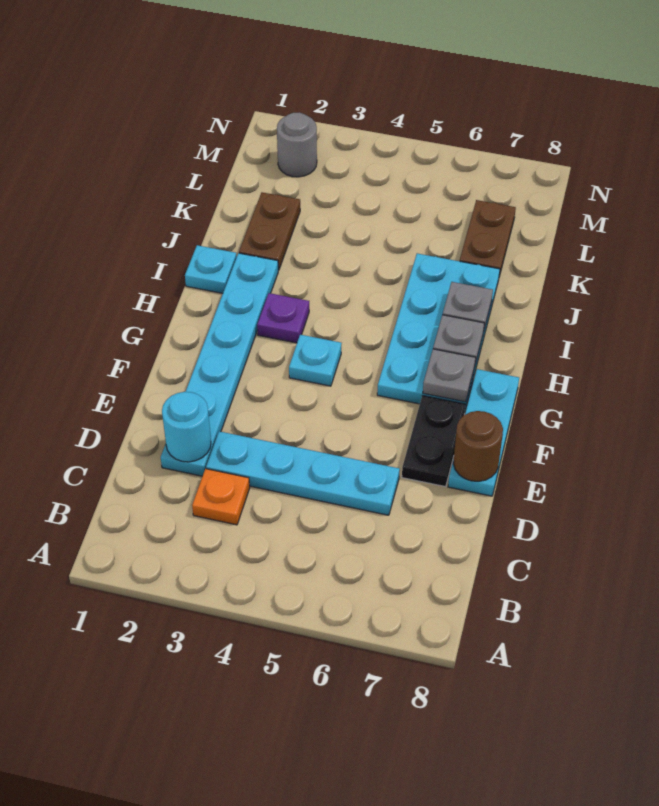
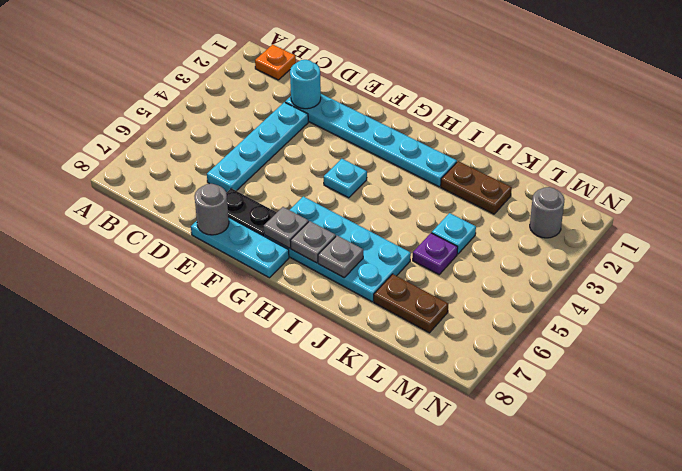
orange 1x1 plate [192,469,250,525] -> orange 1x1 plate moved to [255,44,296,80]
brown 1x1 round brick [453,411,503,481] -> grey 1x1 round brick [195,184,229,235]
purple 1x1 plate [257,293,309,343] -> purple 1x1 plate moved to [413,233,458,275]
cyan 1x1 plate [185,245,237,293] -> cyan 1x1 plate moved to [432,213,476,254]

